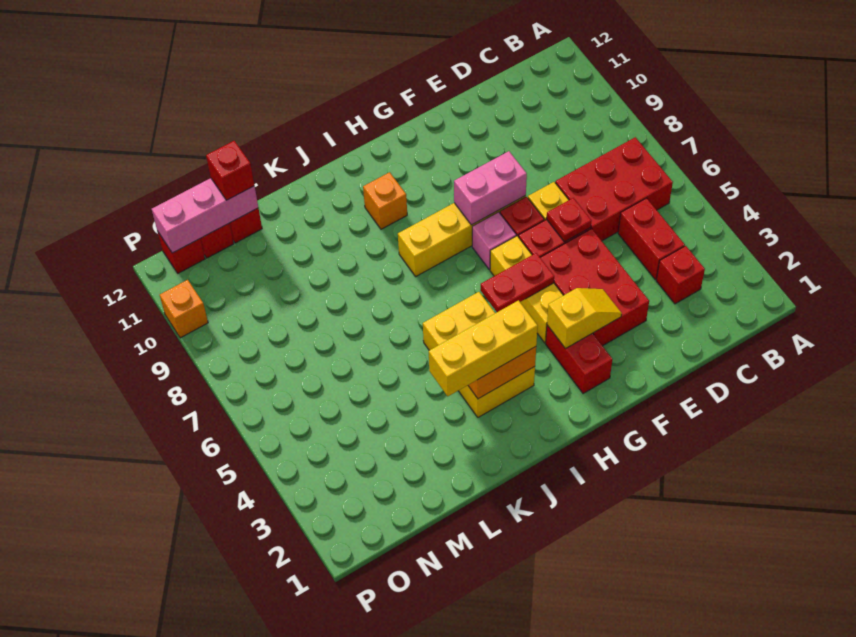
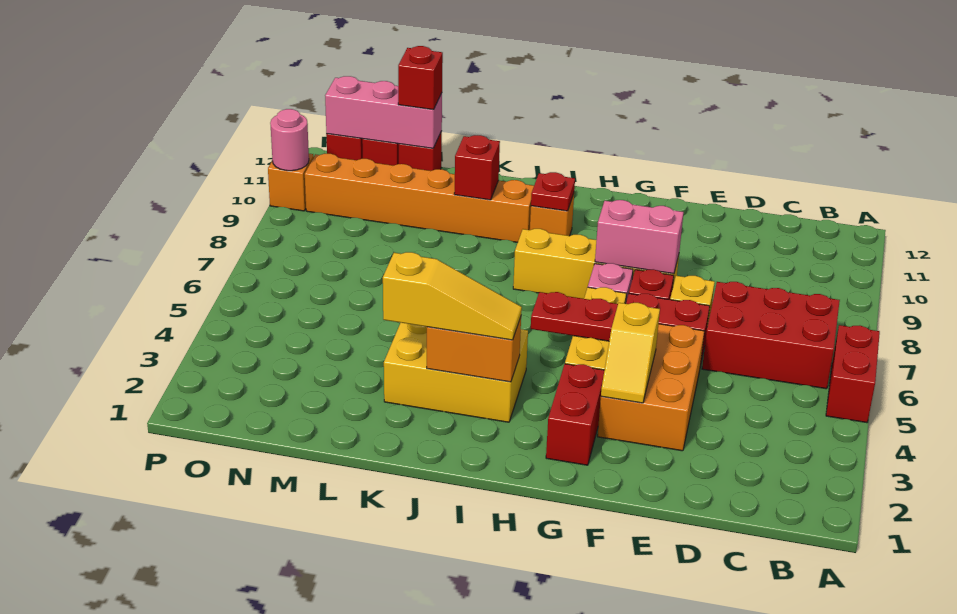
red 1x1 brick [656,246,705,304] -> red 1x1 brick moved to [454,135,500,200]
red 1x2 brick [618,198,685,280] -> red 1x2 brick moved to [826,325,880,423]
red 2x3 brick [540,229,649,346] -> orange 2x3 brick [598,324,704,451]
red 1x1 plate [547,198,591,242] -> red 1x1 plate moved to [531,172,575,211]
yellow 1x2 slope [547,288,622,349] -> yellow 1x2 slope turned to [601,303,660,403]
yellow 2x3 brick [423,292,535,417] -> yellow 2x3 brick turned to [384,323,528,422]
yellow 1x3 brick [429,300,538,396] -> yellow 1x3 slope [383,252,522,340]
none -> orange 1x6 brick [305,154,534,242]
none -> pink 1x1 round brick [270,109,309,171]

